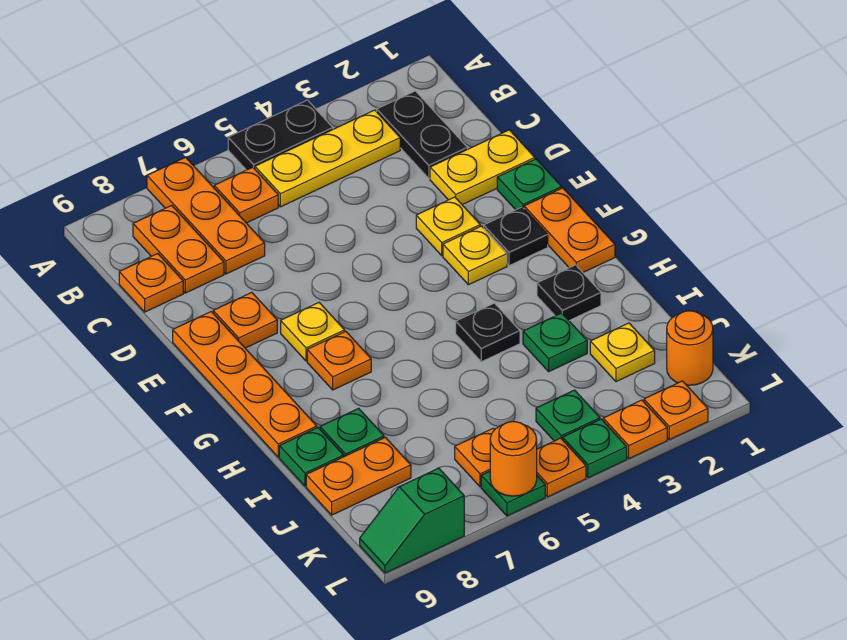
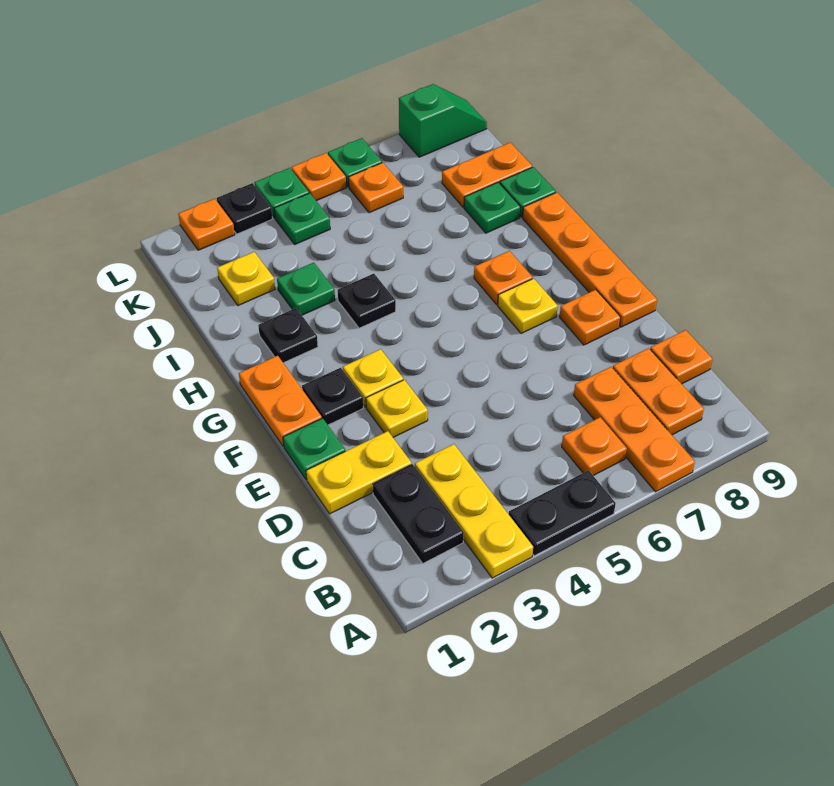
yellow 1x3 plate [255,110,400,207] -> yellow 1x3 plate turned to [415,444,533,578]
orange 1x1 round brick [667,311,713,385] -> none
orange 1x1 plate [603,400,667,459] -> black 1x1 plate [217,183,273,234]
orange 1x1 round brick [490,422,537,496] -> none

